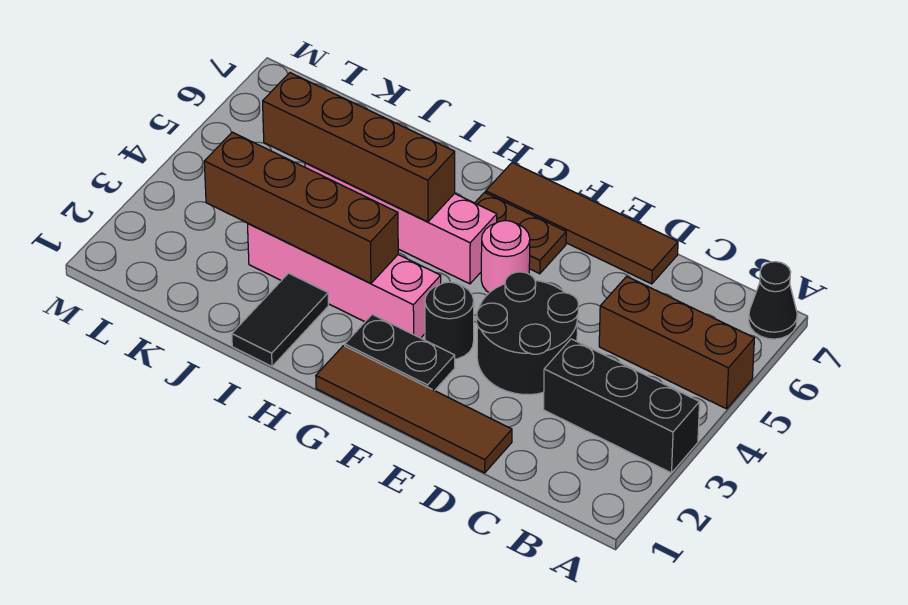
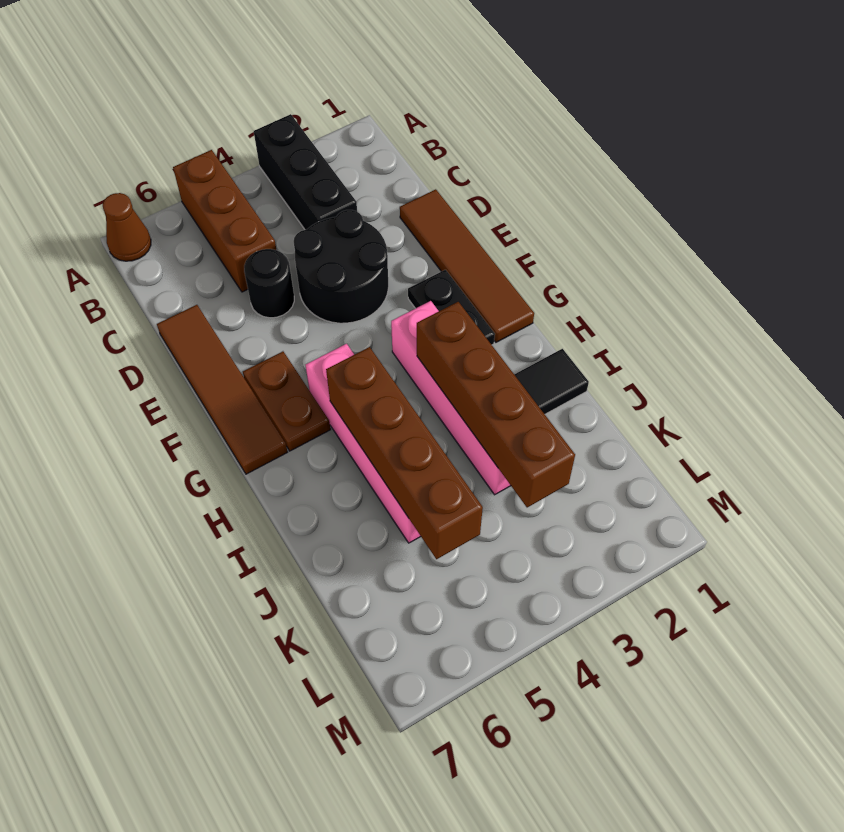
black 1x1 cone [749,262,797,339] -> brown 1x1 cone [103,193,151,261]
black 1x1 round brick [425,282,474,359] -> black 1x1 round brick moved to [244,249,294,318]
pink 1x1 round brick [481,221,530,293] -> none

